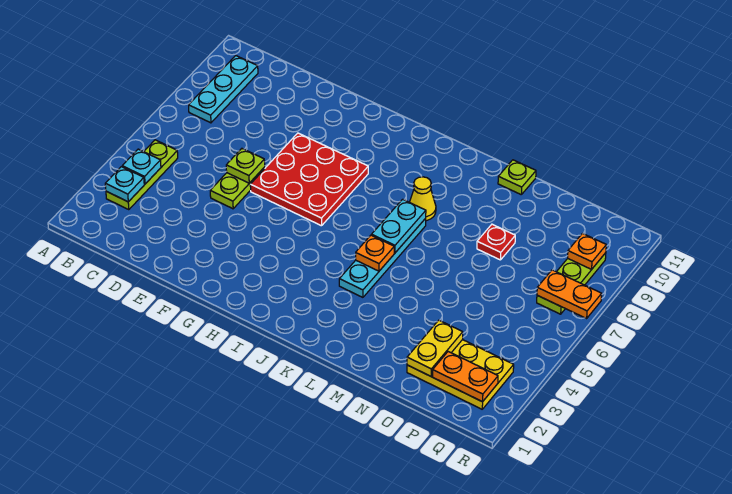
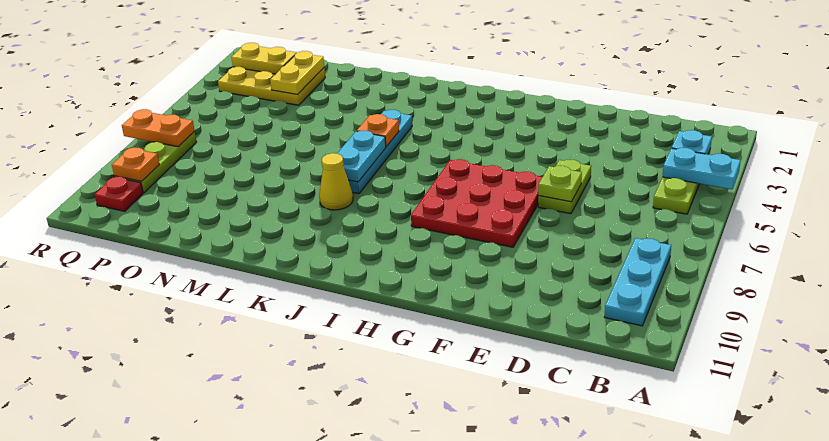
cyan 1x1 plate [122,149,161,184] -> cyan 1x2 plate [663,148,740,189]
lime 1x1 plate [498,160,536,194] -> none
red 1x1 plate [477,224,515,260] -> red 1x1 plate moved to [95,177,143,211]
orange 1x2 plate [433,352,498,402] -> yellow 1x2 plate [232,43,296,74]

